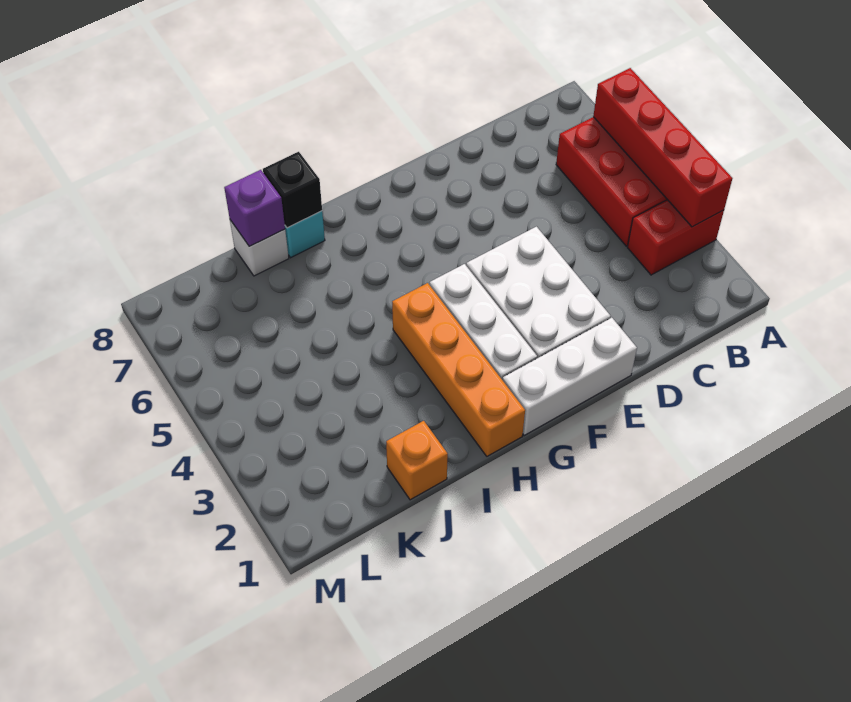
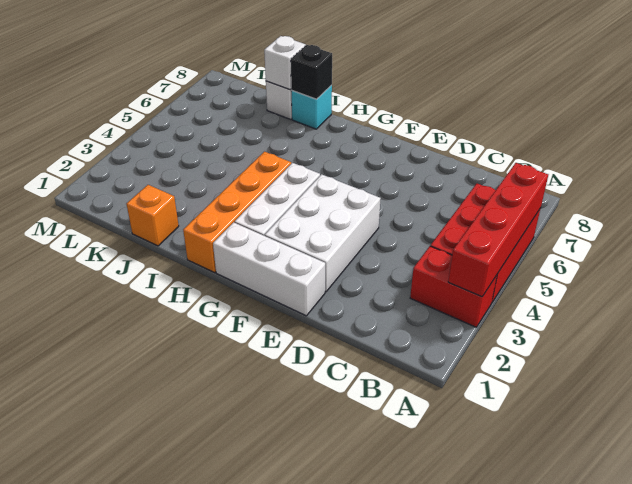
purple 1x1 brick [224,170,285,246] -> white 1x1 brick [264,36,306,90]

